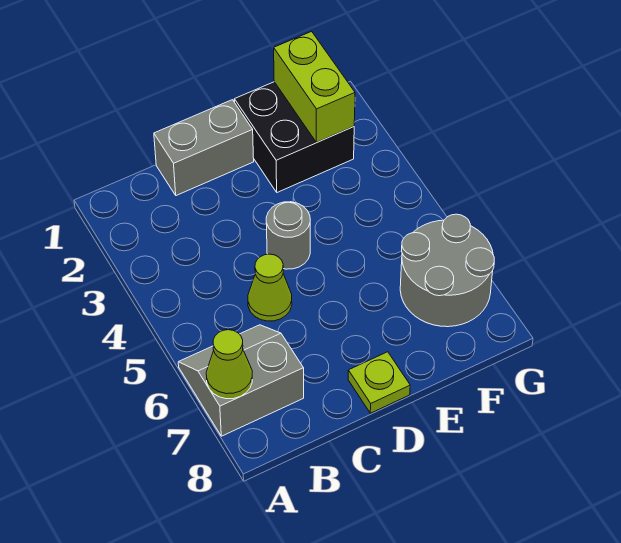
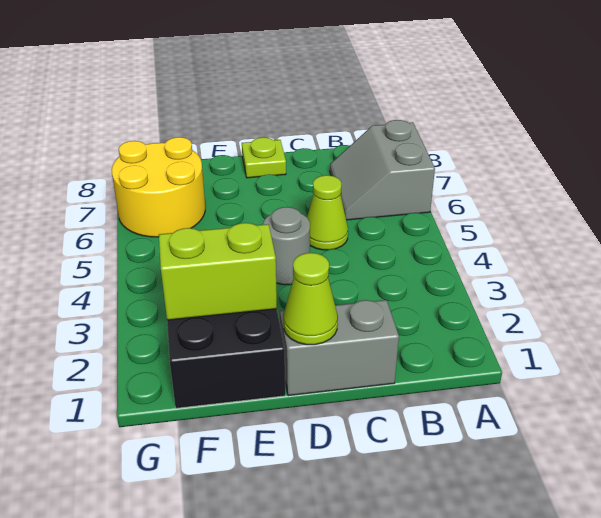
grey 2x2 slope [178,325,304,436] -> grey 2x2 slope turned to [330,120,435,220]
lime 1x1 cone [206,330,252,399] -> lime 1x1 cone moved to [283,253,338,345]
lime 1x2 brick [274,31,355,142] -> lime 1x2 brick turned to [159,223,277,320]
grey 2x2 round brick [400,214,494,327] -> yellow 2x2 round brick [112,137,205,237]

